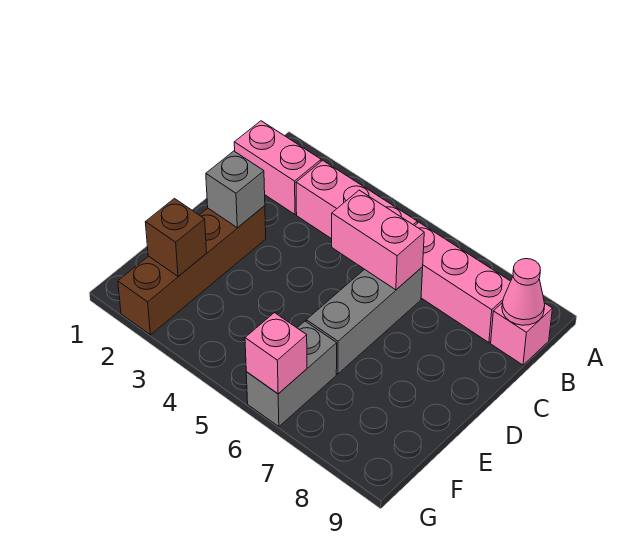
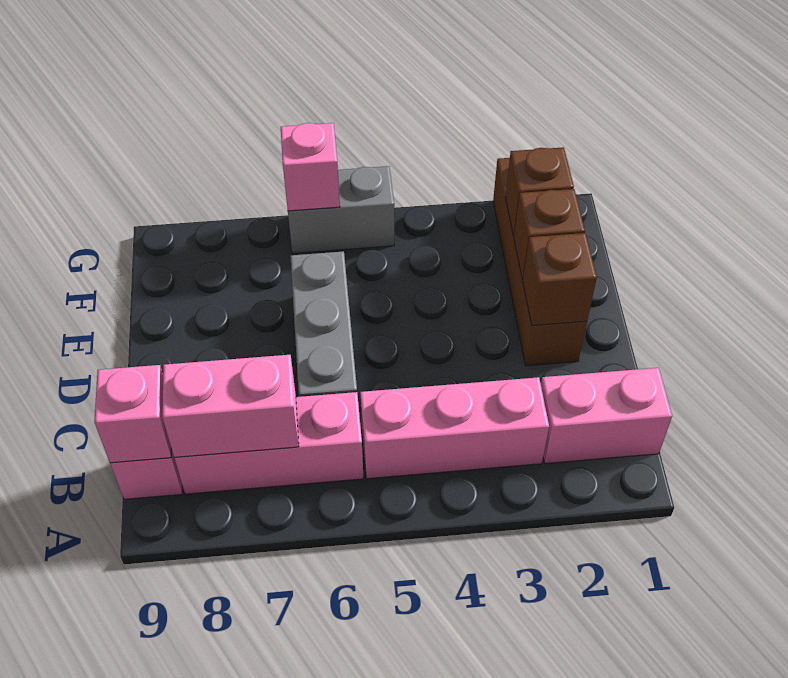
pink 1x1 cone [502,259,545,325] -> pink 1x1 brick [94,365,171,463]
pink 1x2 brick [332,190,424,290] -> pink 1x2 brick moved to [162,355,299,457]
grey 1x1 brick [206,151,265,228] -> brown 1x1 brick [523,233,597,326]
none -> brown 1x1 brick [514,189,585,280]
grey 1x2 brick [246,321,337,427] -> grey 1x2 brick turned to [288,166,394,253]

